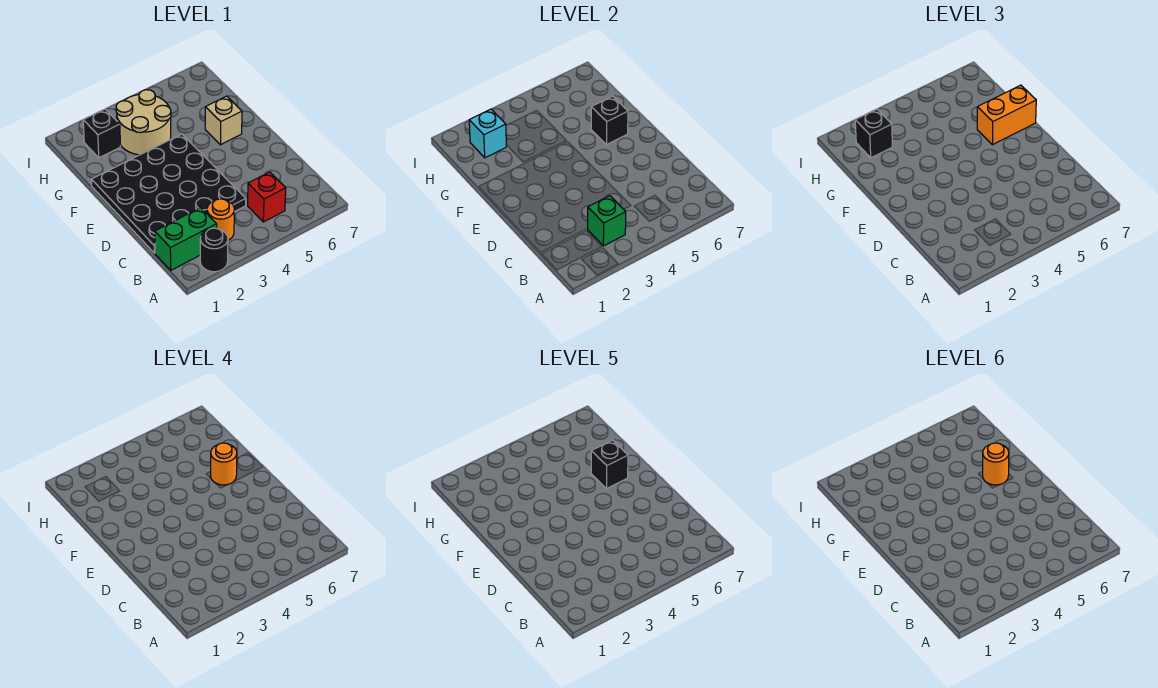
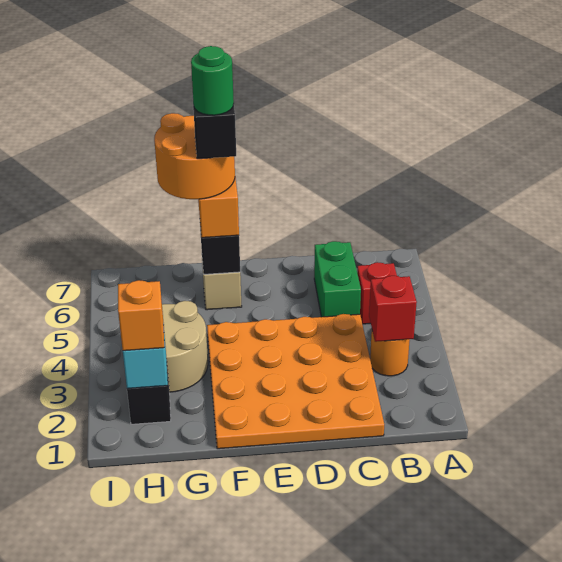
black 1x1 round brick [200,228,228,272] -> none
green 1x2 brick [155,208,217,270] -> green 1x2 brick moved to [314,241,361,317]
green 1x1 brick [588,196,626,246] -> red 1x1 brick [369,276,417,342]
black 4x4 plate [92,134,246,253] -> orange 4x4 plate [207,314,384,449]
orange 1x1 round brick [211,443,237,485] -> orange 2x2 round brick [154,113,235,199]
orange 1x1 round brick [983,443,1009,485] -> green 1x1 round brick [191,46,234,115]
black 1x1 brick [855,109,892,158] -> orange 1x1 brick [118,280,164,351]

